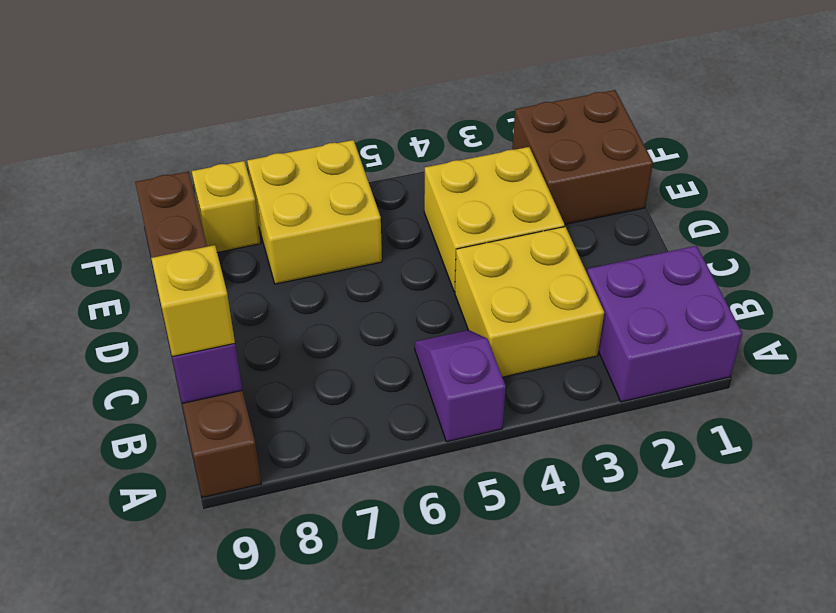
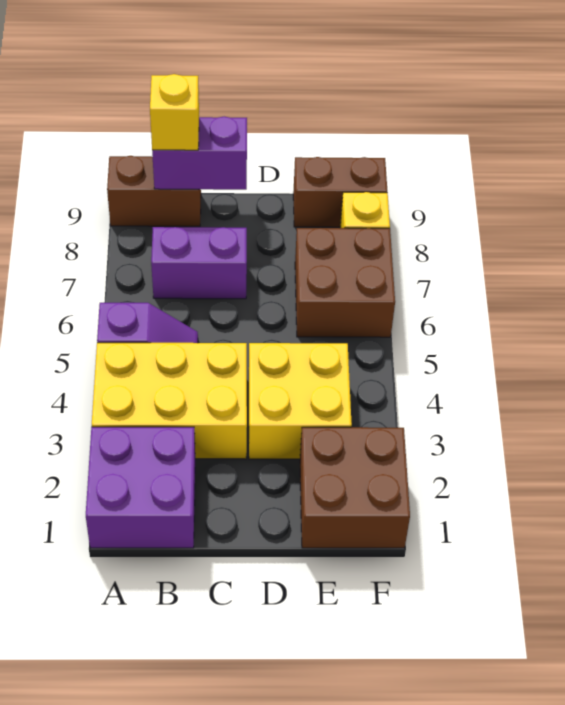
yellow 2x2 brick [455,227,604,377] -> yellow 2x3 brick [92,343,247,459]
none -> purple 1x2 brick [151,227,247,299]
yellow 2x2 brick [247,140,382,284] -> brown 2x2 brick [295,228,395,337]

